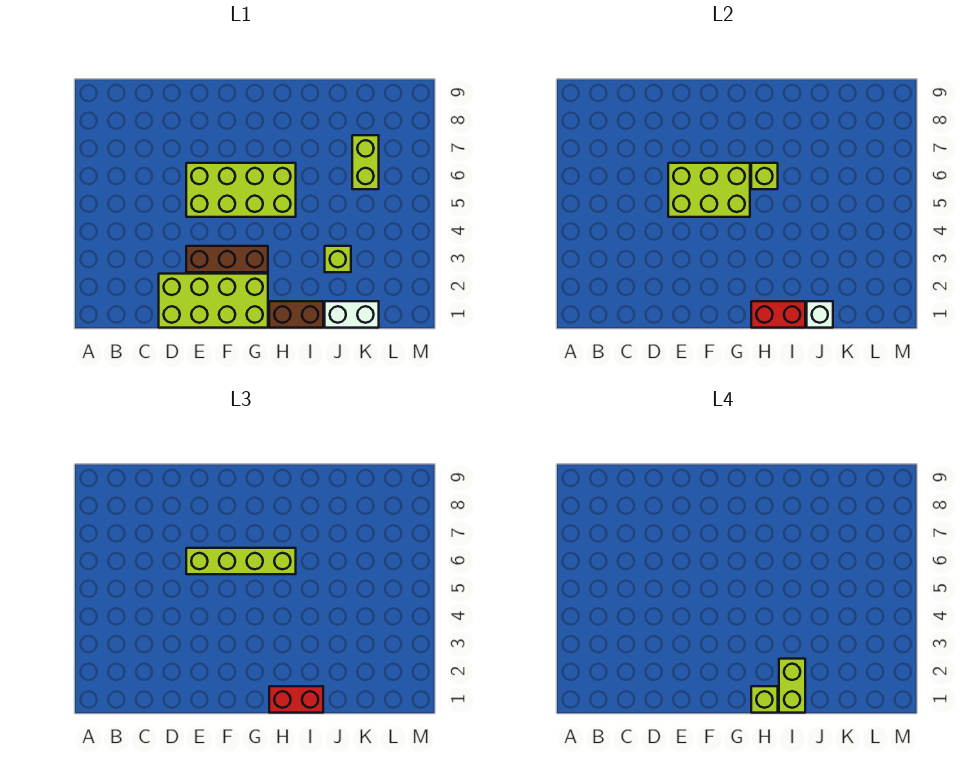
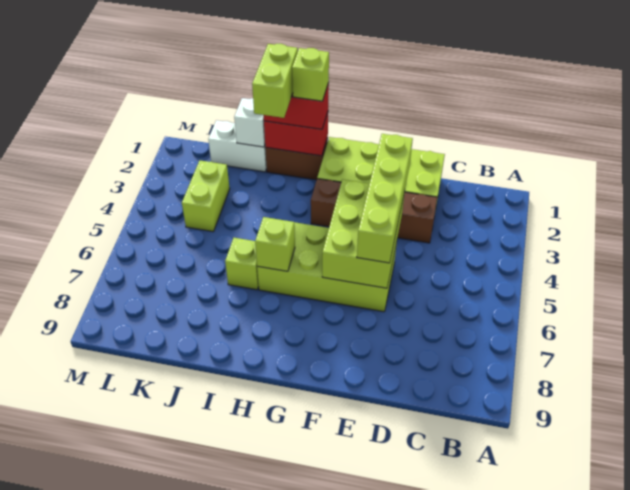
brown 1x3 brick [186,246,268,272] -> brown 1x4 brick [311,179,437,243]
lime 2x3 brick [668,163,750,217] -> lime 2x3 brick turned to [322,179,405,288]
lime 1x4 brick [186,548,296,574] -> lime 1x4 brick turned to [357,134,413,263]
lime 1x1 brick [325,246,351,272] -> lime 1x1 brick moved to [225,238,259,290]
lime 1x2 brick [352,135,379,189] -> lime 1x2 brick moved to [182,161,230,232]

